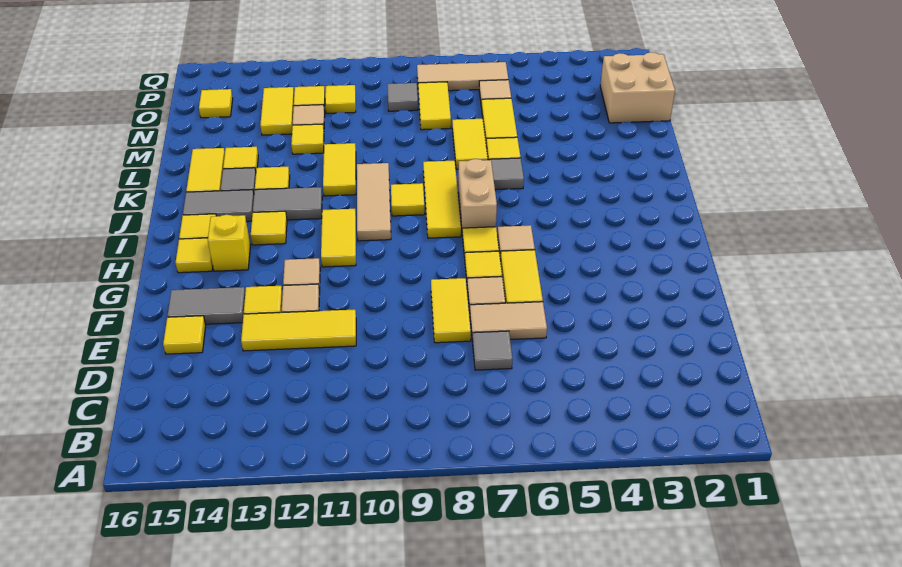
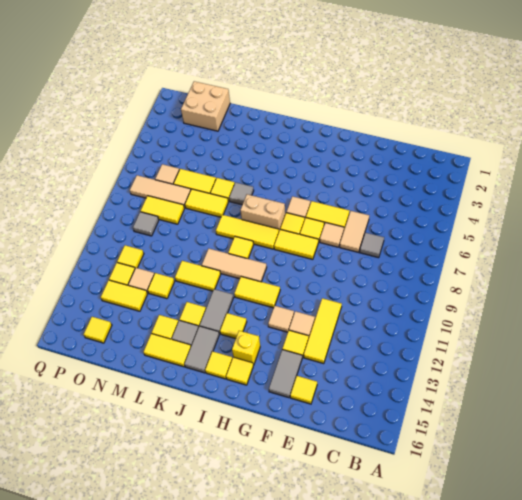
yellow 1x2 tile [431,278,471,343] -> yellow 1x2 tile moved to [274,229,318,259]
tan 1x3 tile [417,62,508,91] -> tan 1x3 tile turned to [130,175,191,208]

